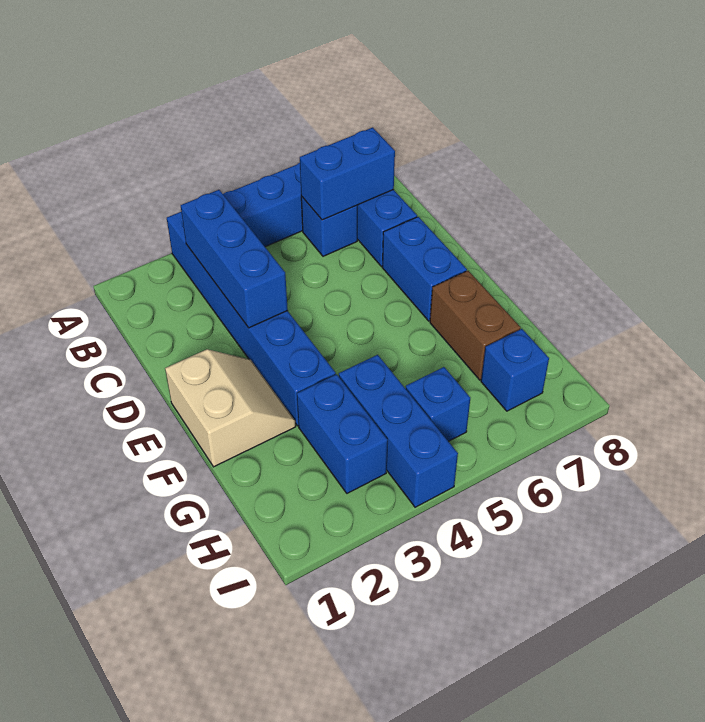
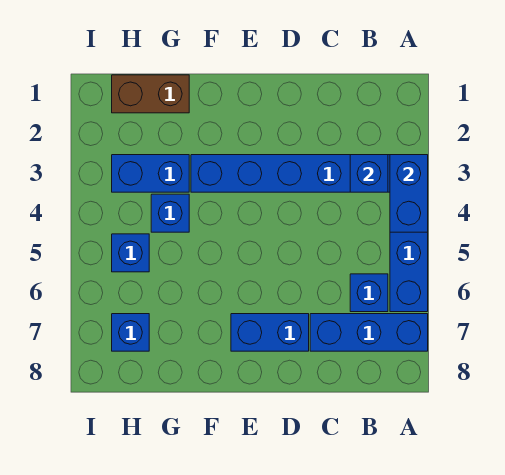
blue 1x3 brick [181,190,288,328] -> blue 1x1 brick [350,155,388,192]
blue 1x2 brick [300,127,395,220] -> blue 1x2 brick moved to [390,155,428,232]
tan 2x2 slope [165,349,296,467] -> none
brown 1x2 brick [430,271,521,380] -> brown 1x2 brick moved to [112,75,189,113]
blue 1x3 brick [339,355,458,507] -> blue 1x1 brick [151,194,189,232]

